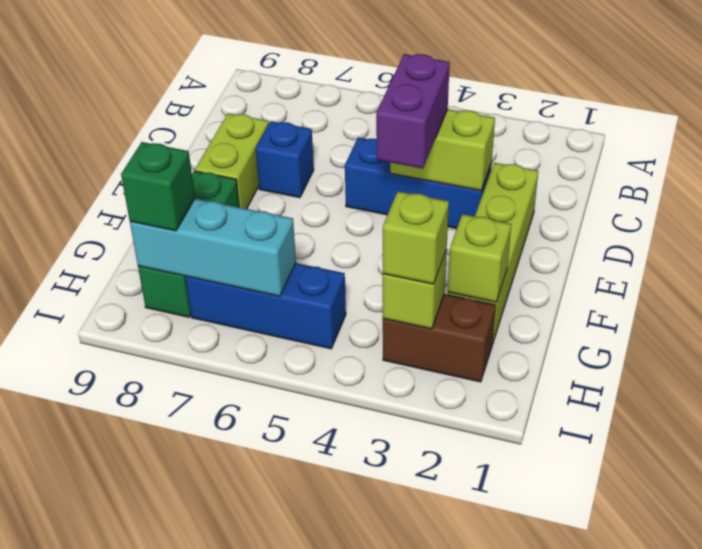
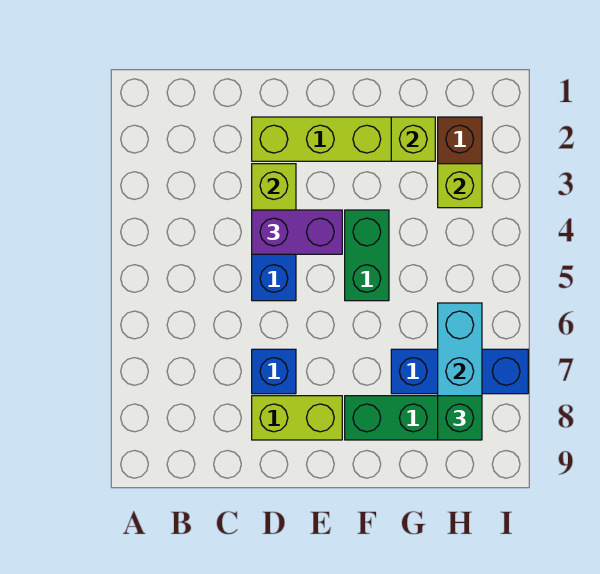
none -> green 1x2 brick [345,210,389,301]
lime 1x1 brick [383,191,449,284] -> none
blue 1x3 brick [185,263,346,349] -> blue 1x3 brick turned to [391,349,528,394]

